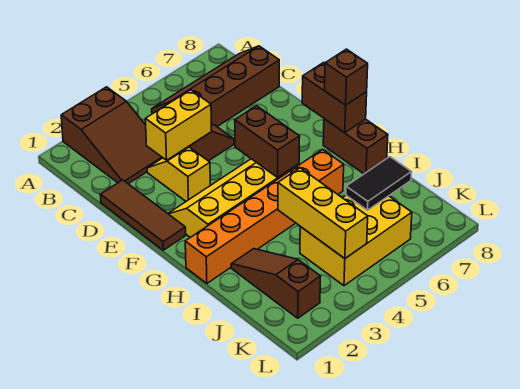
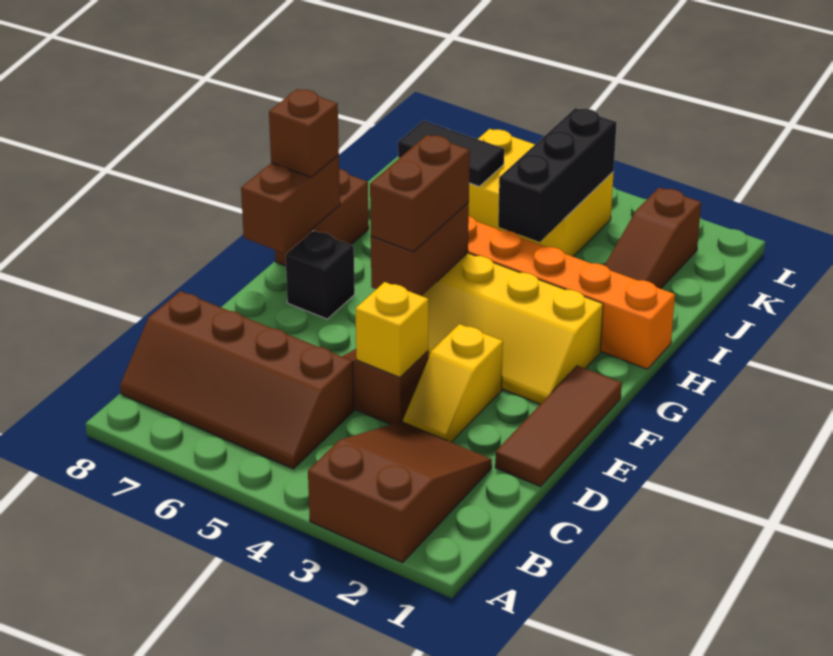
yellow 1x2 brick [145,90,212,160] -> yellow 1x1 brick [355,282,428,377]
none -> brown 1x2 brick [370,135,470,252]
none -> black 1x1 brick [286,231,355,319]
yellow 1x3 brick [278,168,368,259] -> black 1x3 brick [498,108,617,242]

